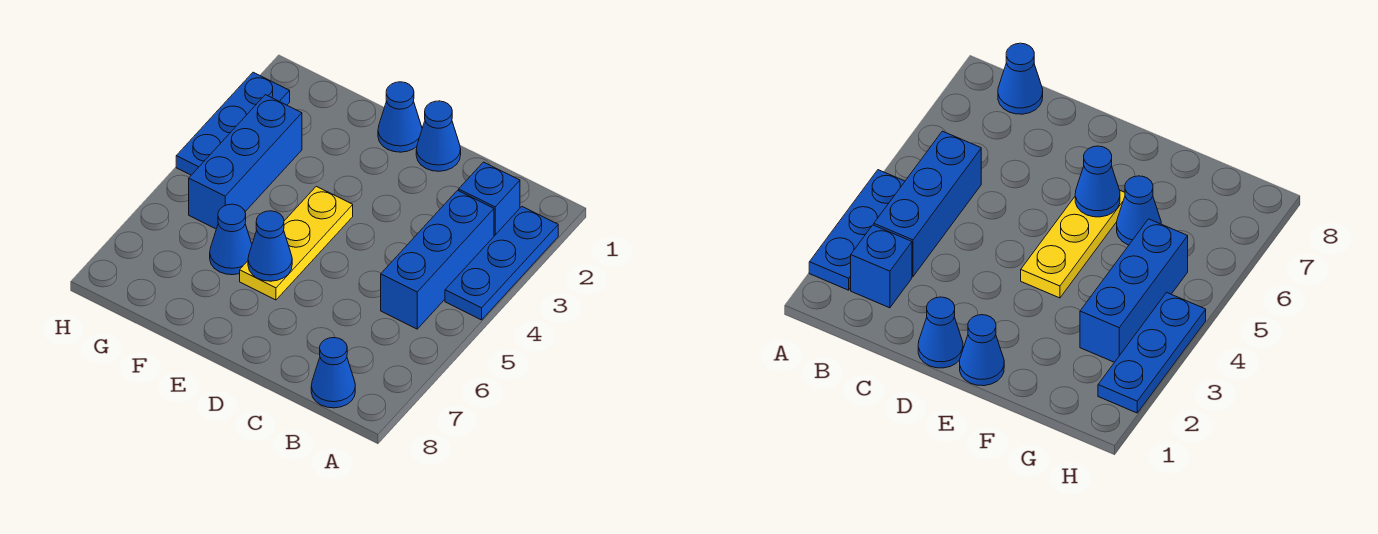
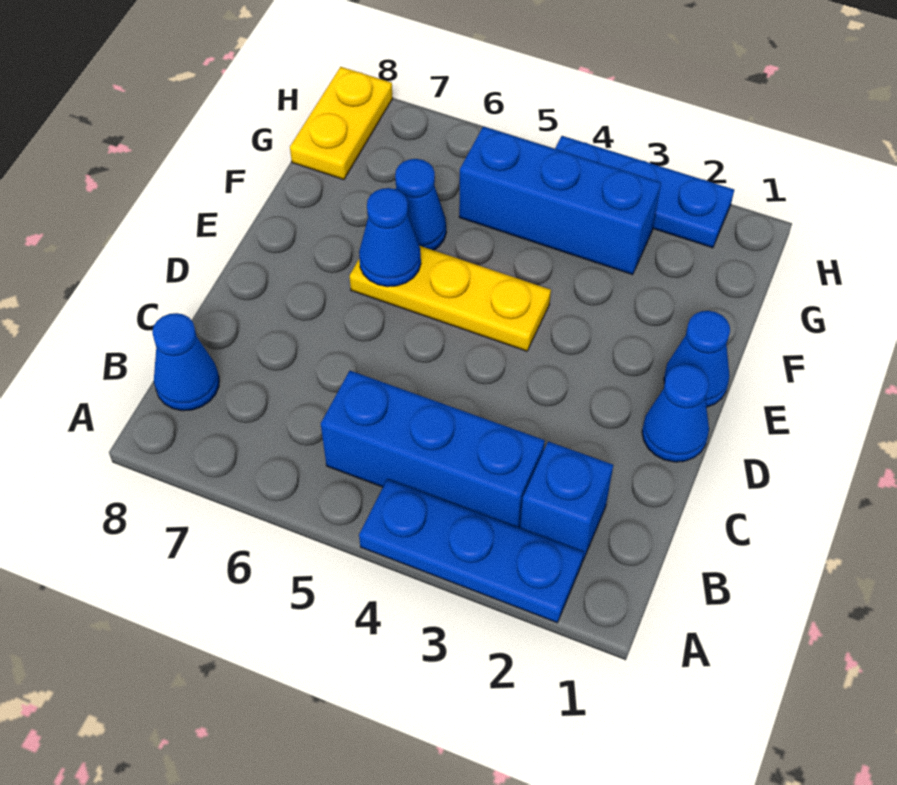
none -> yellow 1x2 plate [290,67,393,180]

